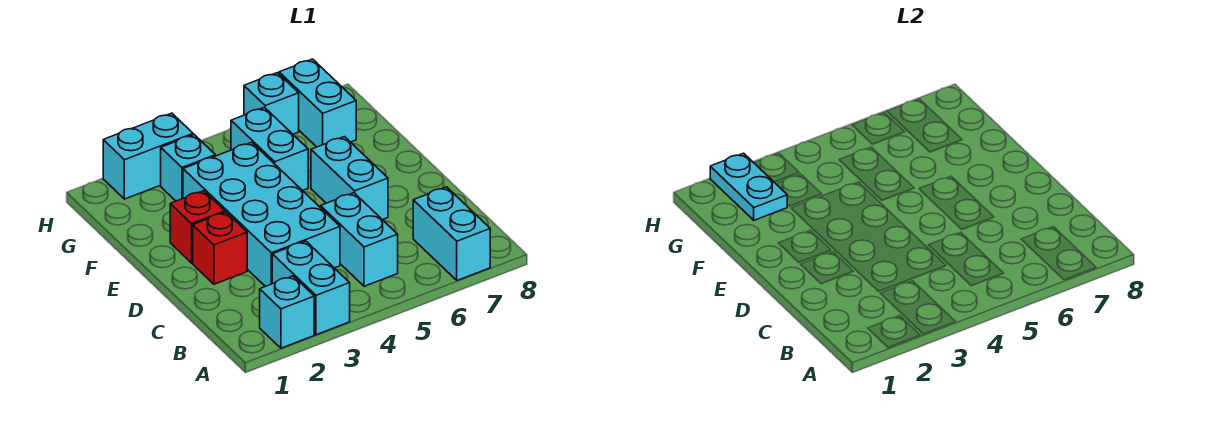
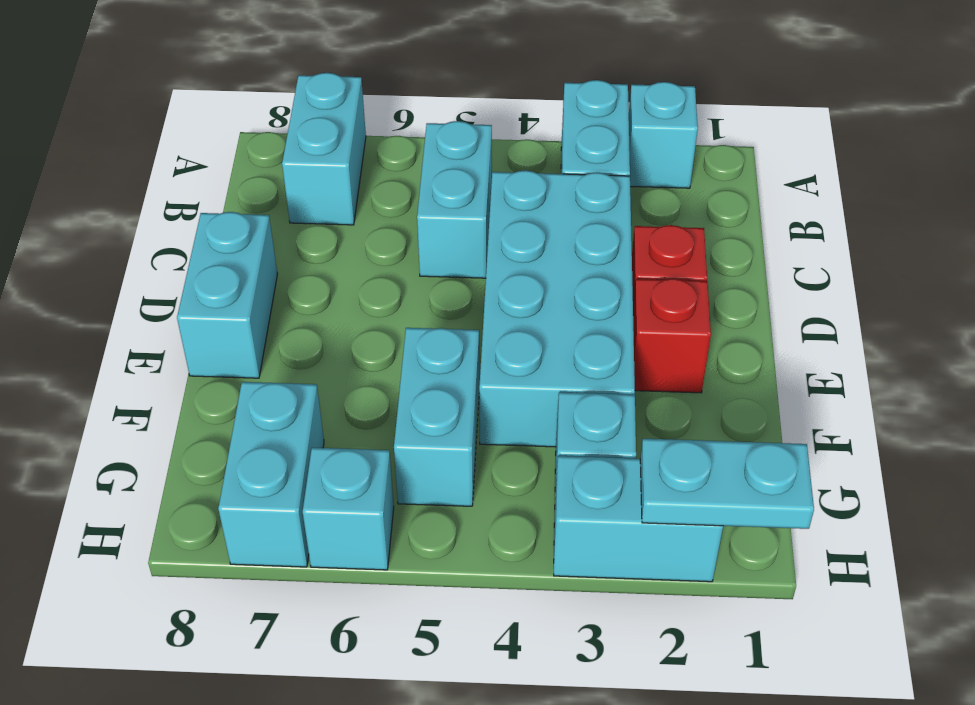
cyan 1x2 brick [311,137,388,220] -> cyan 1x2 brick moved to [177,212,277,378]
cyan 1x2 plate [710,153,787,220] -> cyan 1x2 plate turned to [640,439,814,529]

